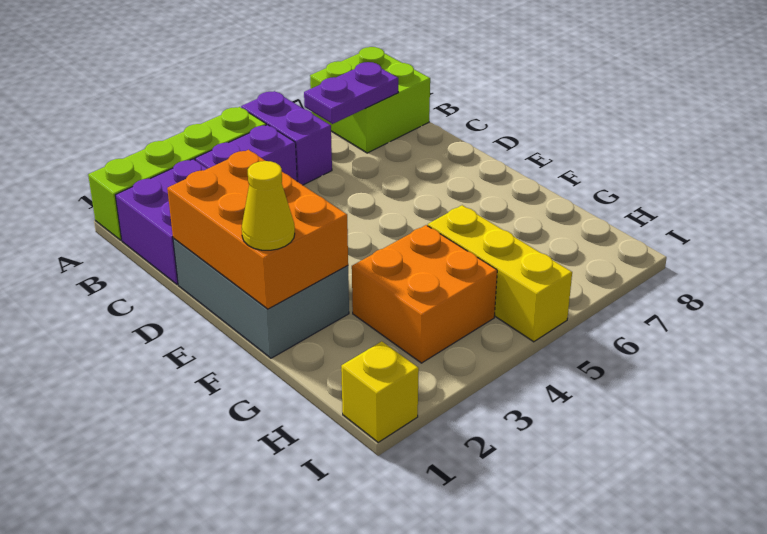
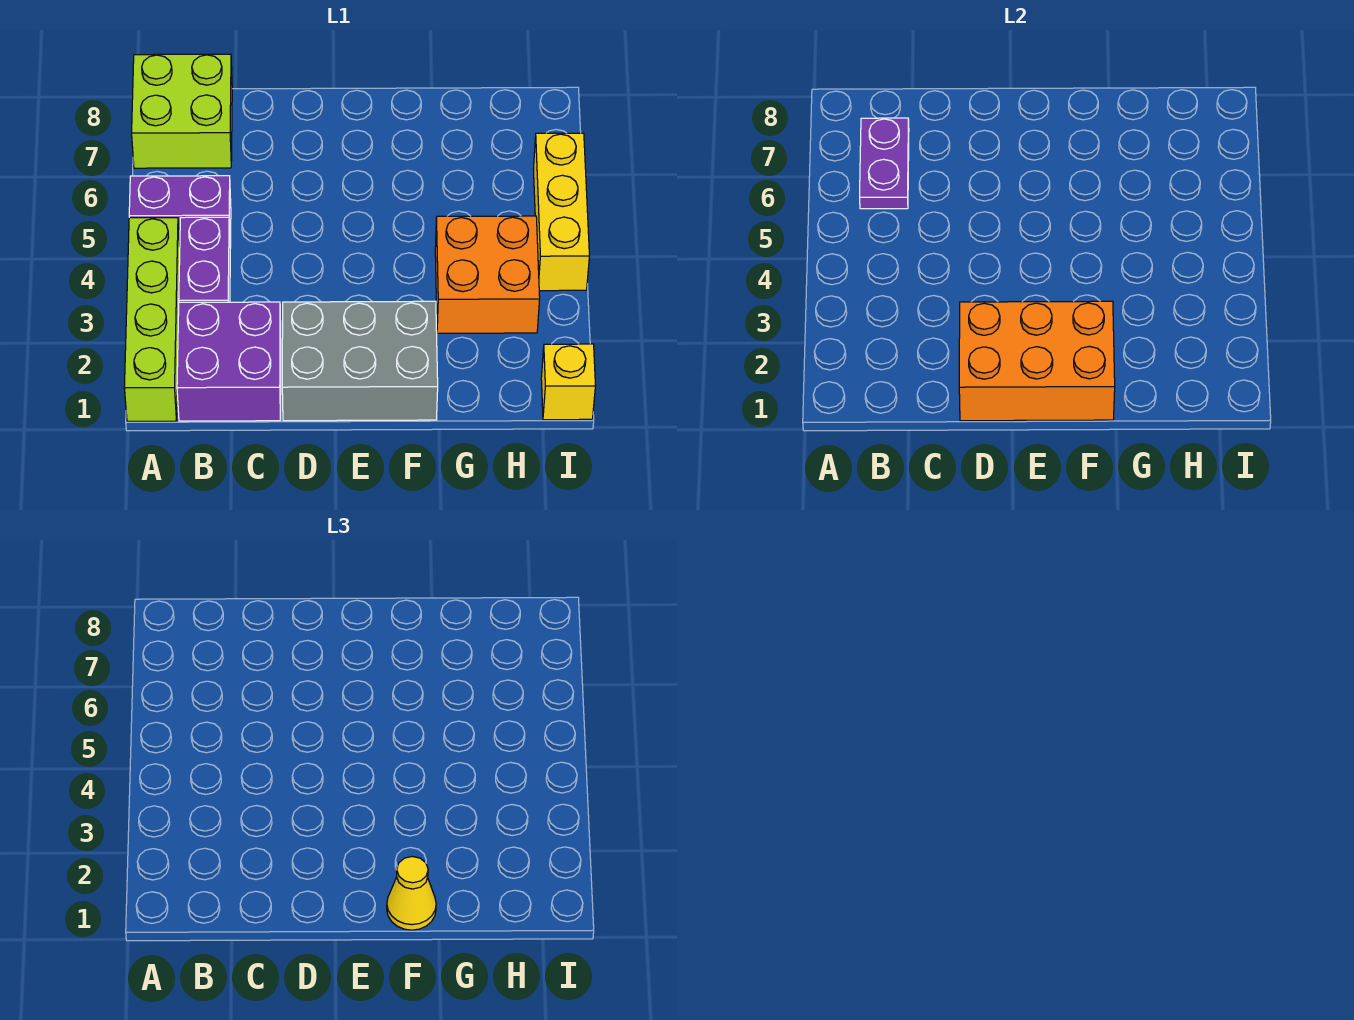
yellow 1x3 brick [428,205,572,342] -> yellow 1x3 brick turned to [533,133,589,291]

